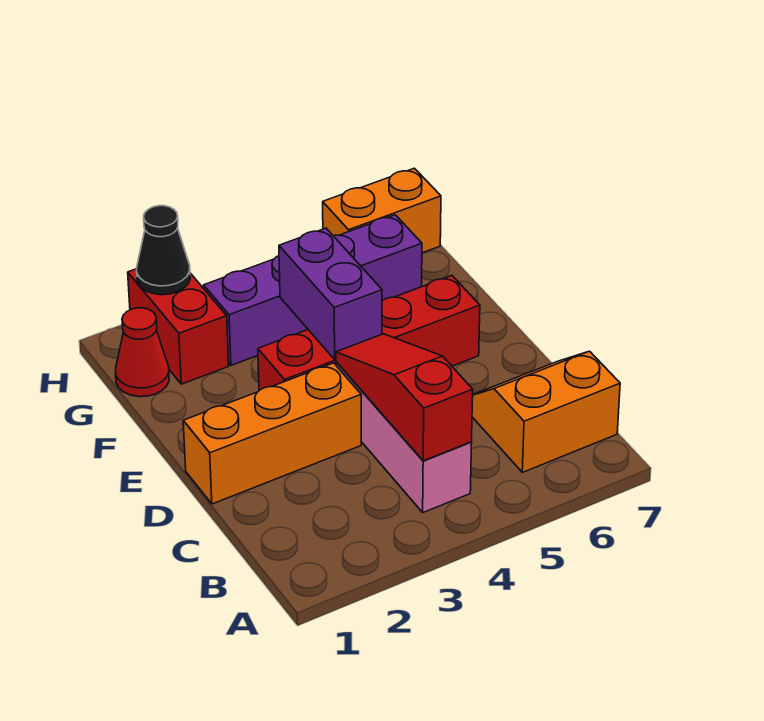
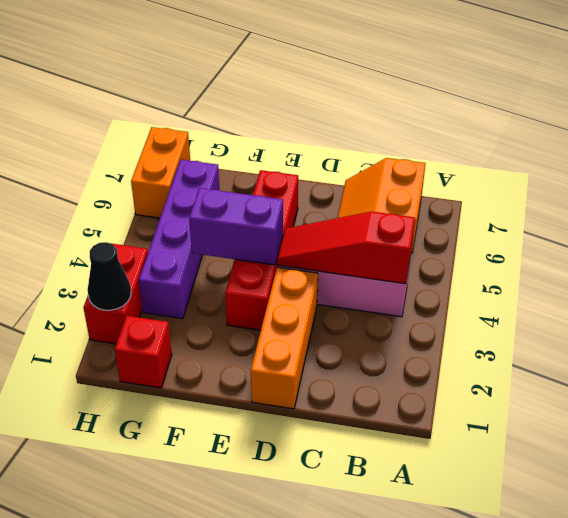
red 1x1 cone [116,308,169,397] -> red 1x1 brick [115,316,172,388]
red 1x2 brick [128,269,229,384] -> red 1x2 brick turned to [83,244,148,344]

